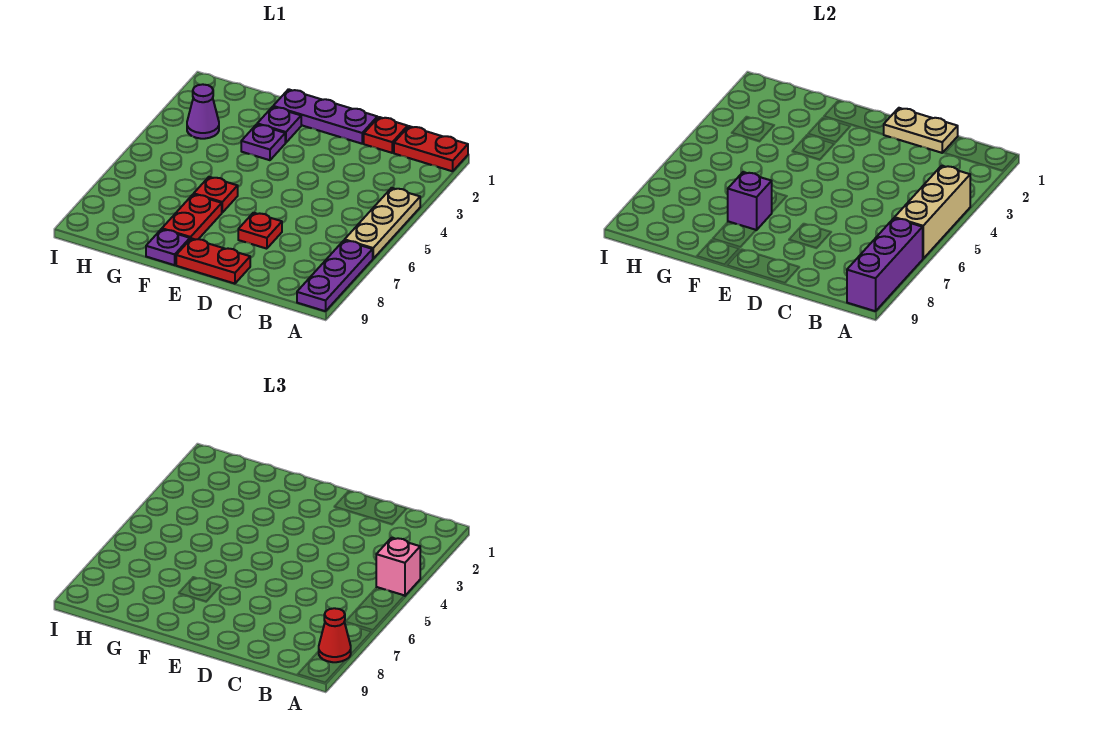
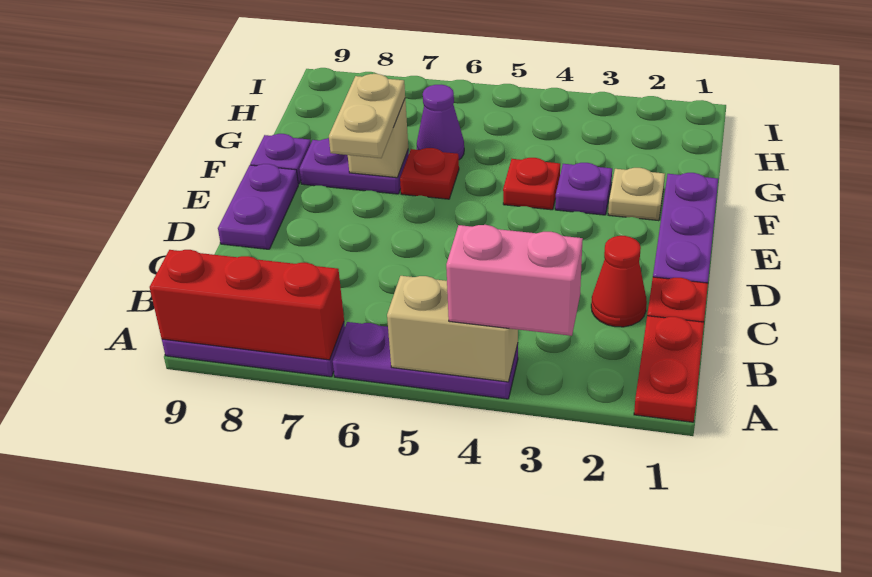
tan 1x3 plate [345,188,420,259] -> purple 1x3 plate [333,322,518,399]
tan 1x3 brick [895,166,970,259] -> tan 1x2 brick [387,276,518,382]
pink 1x1 brick [376,538,420,596] -> pink 1x2 brick [446,225,583,336]
purple 1x3 brick [847,218,923,311] -> red 1x3 brick [150,250,344,360]
red 1x1 cone [319,608,351,662] -> red 1x1 cone moved to [591,236,647,327]
tan 1x2 plate [883,108,958,153] -> tan 1x2 plate moved to [329,74,405,158]
red 1x1 plate [238,213,282,249] -> red 1x1 plate moved to [503,158,560,210]
red 1x2 plate [176,238,250,284] -> purple 1x2 plate [218,164,298,249]
purple 1x1 plate [257,107,301,143] -> tan 1x1 plate [608,168,665,221]
red 1x2 plate [162,194,222,240] -> purple 1x2 plate [300,138,409,194]
purple 1x1 brick [728,172,772,230] -> tan 1x1 brick [348,100,408,178]
purple 1x1 cone [187,84,219,139] -> purple 1x1 cone moved to [417,85,464,160]

